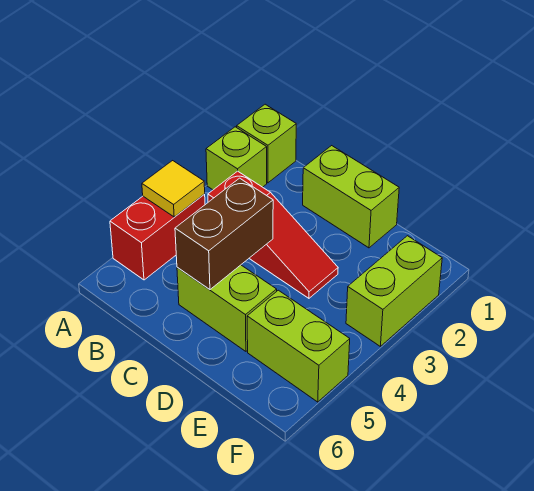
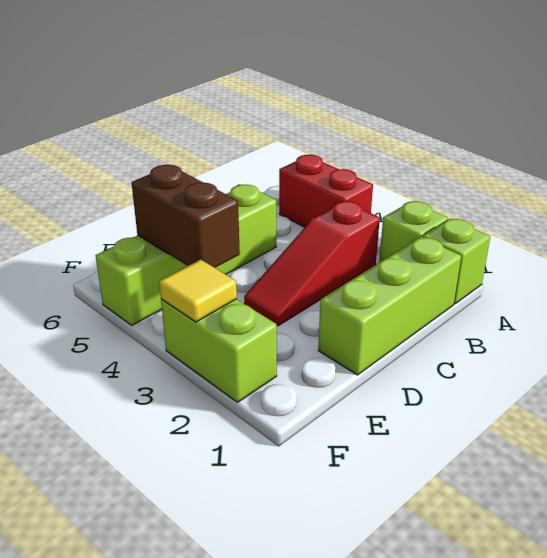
yellow 1x1 tile [142,161,205,217] -> yellow 1x1 tile moved to [159,260,237,322]
lime 1x2 brick [303,146,399,248] -> lime 1x3 brick [318,237,461,375]
brown 1x2 brick [175,178,273,289] -> brown 1x2 brick moved to [131,165,240,268]

